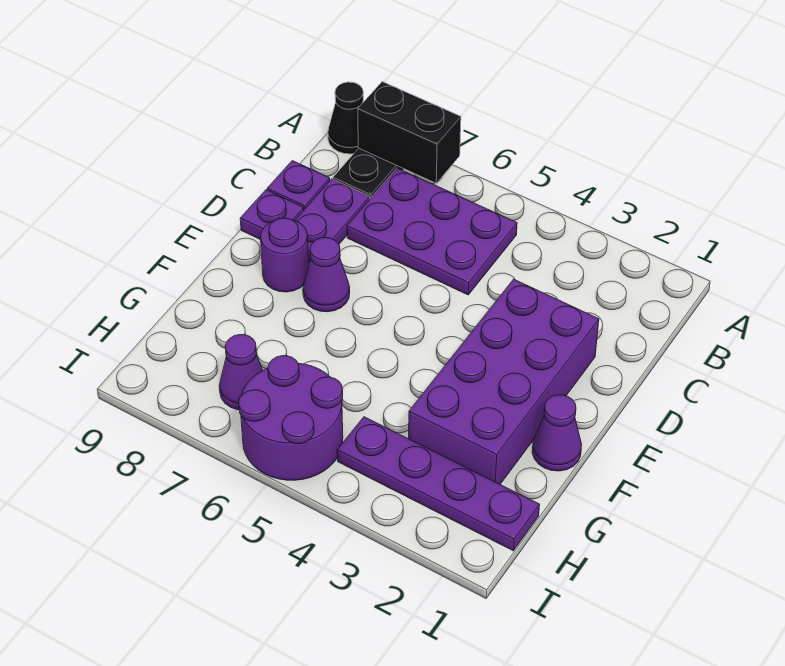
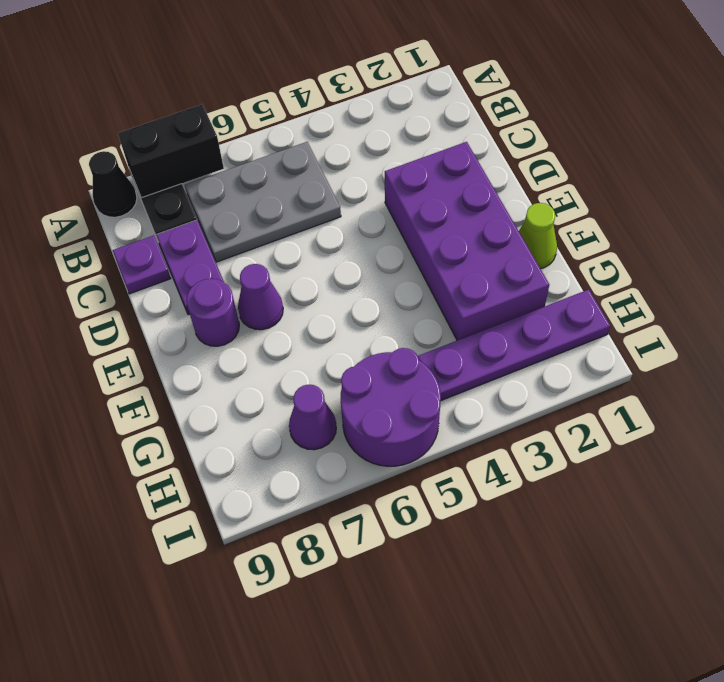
purple 2x3 plate [347,168,517,295] -> grey 2x3 plate [185,142,341,262]
purple 1x1 plate [240,190,304,240] -> none
purple 1x1 cone [532,395,582,471] -> lime 1x1 cone [519,203,557,269]

